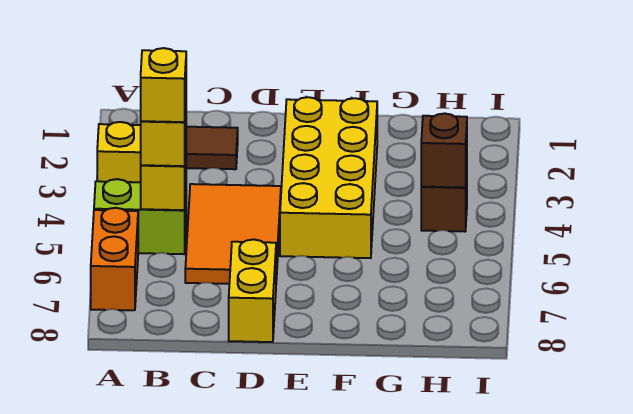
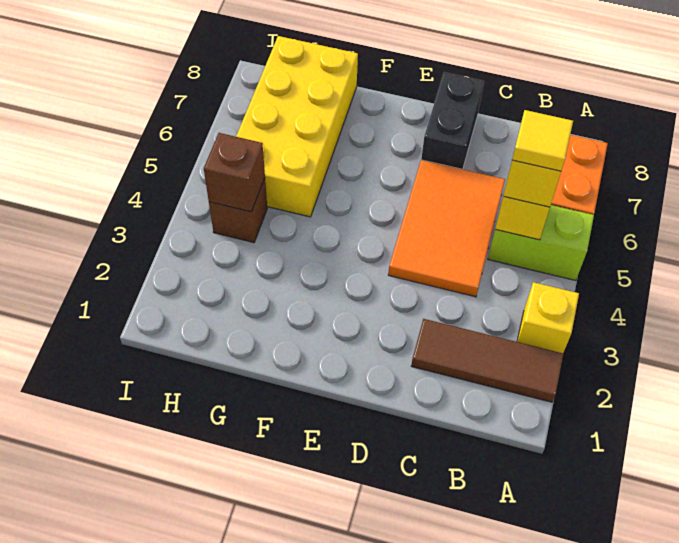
yellow 1x1 brick [141,48,186,122] -> yellow 1x1 tile [512,110,573,171]
yellow 1x2 brick [229,239,276,342] -> black 1x2 brick [421,72,484,169]
yellow 2x4 brick [280,97,377,258] -> yellow 2x4 brick moved to [236,36,358,217]

